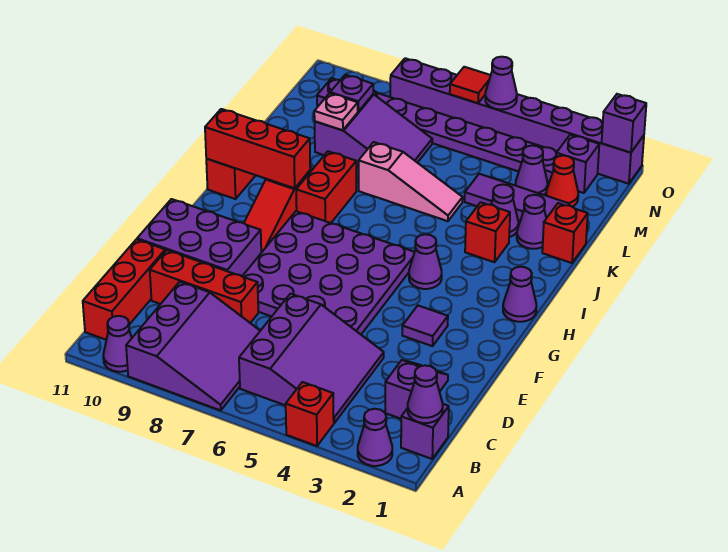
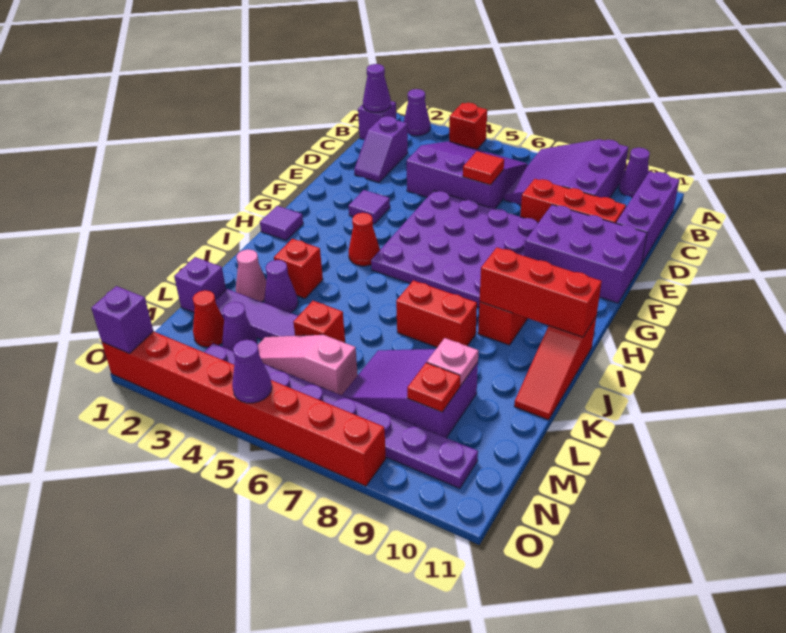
purple 3x3 slope [239,294,384,423] -> purple 3x3 slope turned to [407,141,528,209]
red 1x3 brick [83,239,165,340] -> purple 1x3 brick [616,171,679,262]
purple 1x1 cone [503,267,536,322] -> purple 1x1 tile [260,206,303,240]
purple 1x1 cone [409,234,442,289] -> red 1x1 cone [349,213,380,266]
red 1x2 brick [296,151,356,223] -> red 1x2 brick turned to [396,280,477,347]
red 1x1 brick [542,203,588,263] -> red 1x1 brick moved to [293,301,345,343]
purple 1x1 cone [517,195,546,249] -> pink 1x1 cone [236,249,266,302]
pink 1x3 slope [359,142,463,221] -> pink 1x3 slope moved to [258,335,358,395]
purple 1x1 plate [330,75,373,111] -> red 1x1 plate [407,363,460,412]
purple 1x1 brick [556,135,599,193] -> purple 1x1 brick moved to [174,257,226,312]
purple 1x8 brick [390,58,644,184] -> red 1x8 brick [102,331,386,486]
red 1x1 tile [450,67,491,103] -> red 1x1 tile moved to [463,151,504,185]

